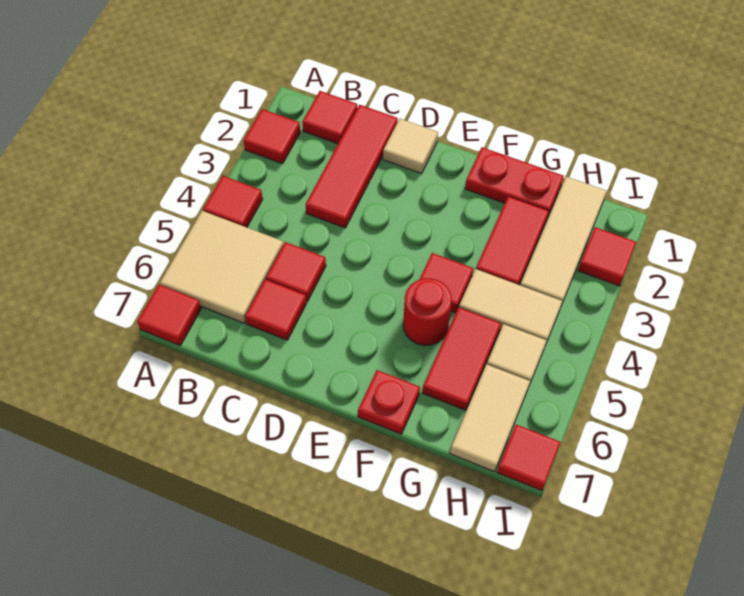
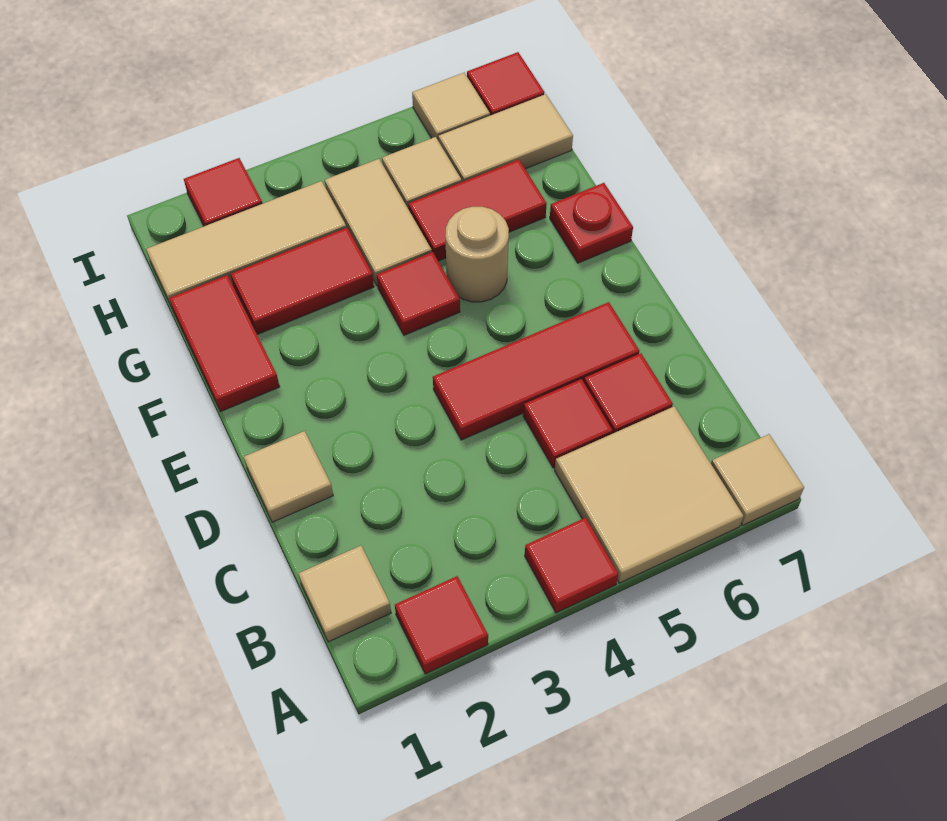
red 1x1 tile [137,285,201,345] -> tan 1x1 tile [711,434,804,525]
red 1x1 tile [302,91,357,144] -> tan 1x1 tile [298,546,391,642]
red 1x3 tile [306,105,398,228] -> red 1x3 tile moved to [433,302,639,440]
red 1x2 plate [465,147,564,218] -> red 1x2 tile [169,275,280,412]
red 1x1 round brick [403,278,452,345] -> tan 1x1 round brick [445,207,509,302]
none -> tan 1x1 tile [412,73,490,141]

